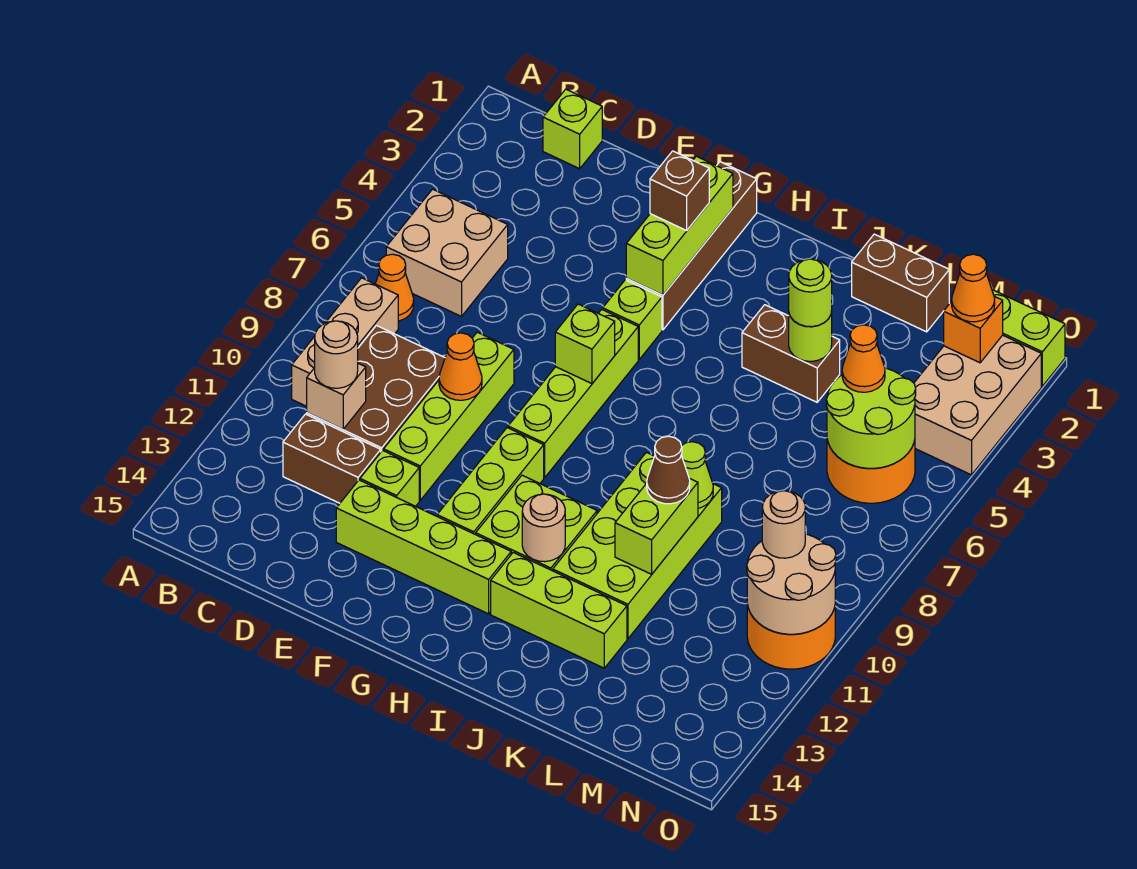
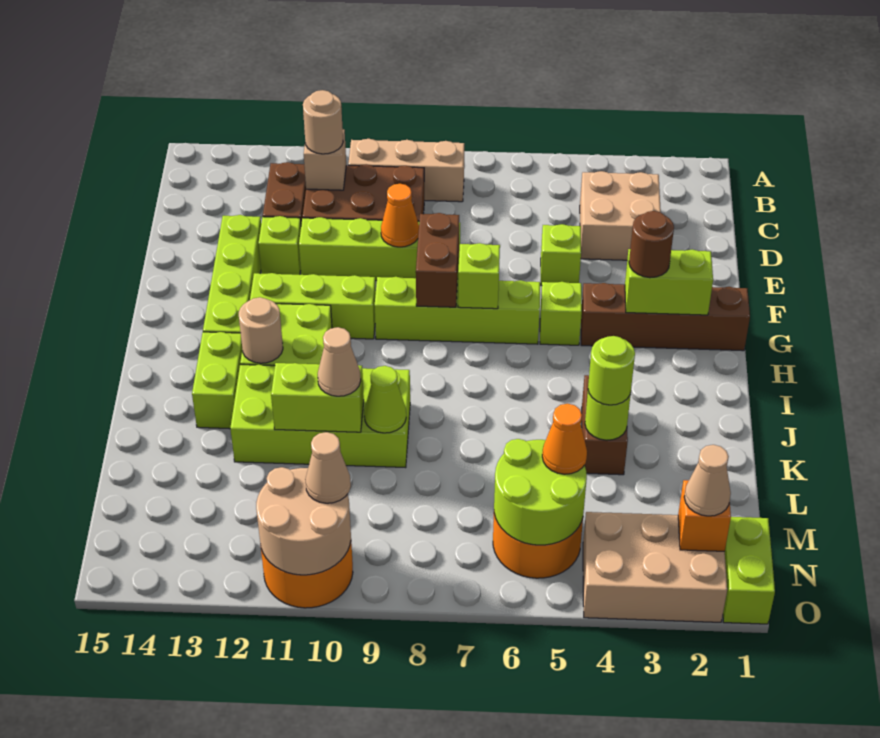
tan 2x2 brick [386,189,508,316] -> tan 2x2 brick moved to [580,171,661,260]
orange 1x1 cone [375,254,414,321] -> none
lime 1x1 brick [543,89,602,169] -> lime 1x1 brick moved to [541,224,581,286]
lime 1x3 brick [626,156,733,295] -> lime 1x2 brick [625,249,713,315]
brown 1x1 brick [650,151,709,231] -> brown 1x1 round brick [629,211,674,278]
lime 1x3 brick [491,553,627,668] -> lime 1x2 brick [192,332,242,429]
brown 1x2 brick [852,234,949,332] -> brown 1x2 brick moved to [416,213,459,307]
brown 1x1 cone [647,436,690,504] -> tan 1x1 cone [318,327,361,396]
orange 1x1 cone [952,254,995,322] -> tan 1x1 cone [684,445,731,516]
tan 1x1 round brick [762,491,805,558] -> tan 1x1 cone [305,432,351,503]

